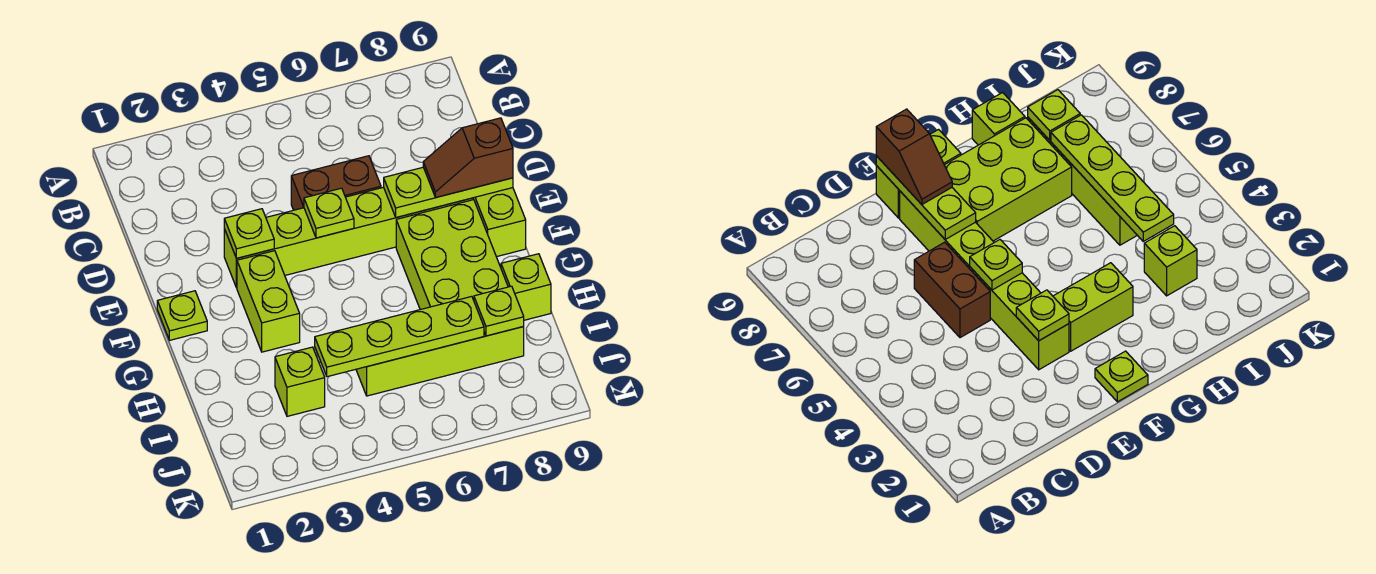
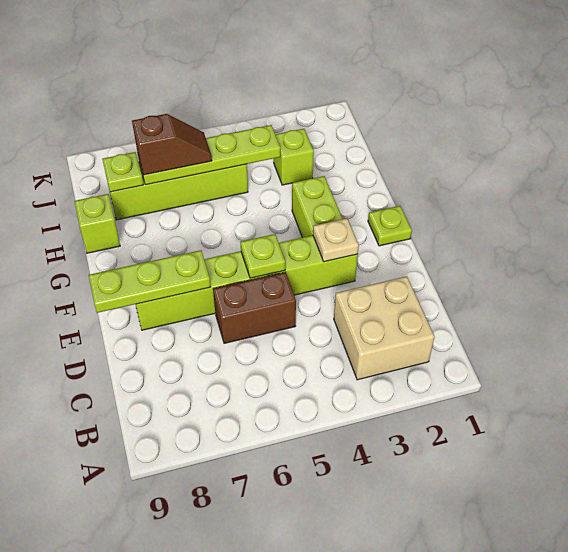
none -> tan 2x2 brick [334,276,434,380]
lime 1x1 plate [224,209,274,258] -> tan 1x1 plate [313,218,359,262]
brown 1x2 slope [423,118,513,197] -> brown 1x2 slope moved to [132,114,212,175]
lime 1x2 brick [473,188,526,257] -> none
lime 2x3 brick [396,200,508,310] -> none

